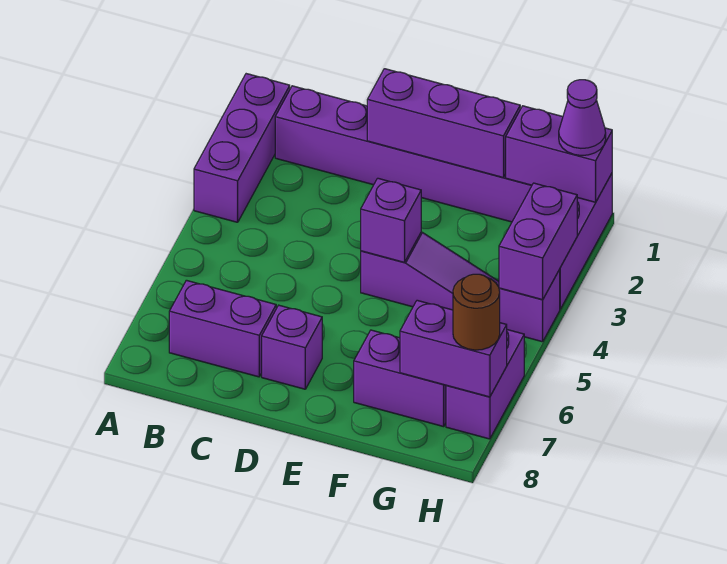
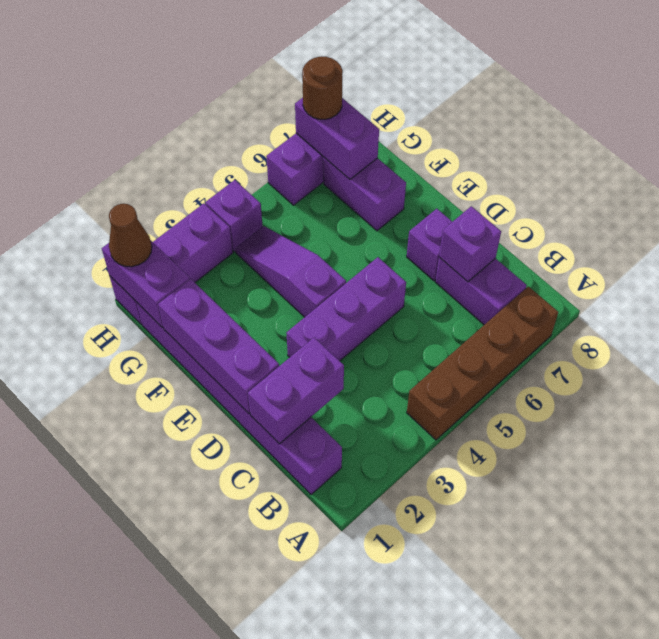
purple 1x3 brick [194,74,290,222] -> purple 1x3 brick moved to [287,257,406,361]
none -> brown 1x4 brick [407,286,558,440]
purple 1x1 brick [361,178,421,262] -> purple 1x1 brick moved to [439,206,501,282]
purple 1x1 cone [559,80,606,155] -> brown 1x1 cone [109,204,152,267]
purple 1x2 brick [499,183,577,300] -> purple 1x2 brick moved to [248,338,344,444]

